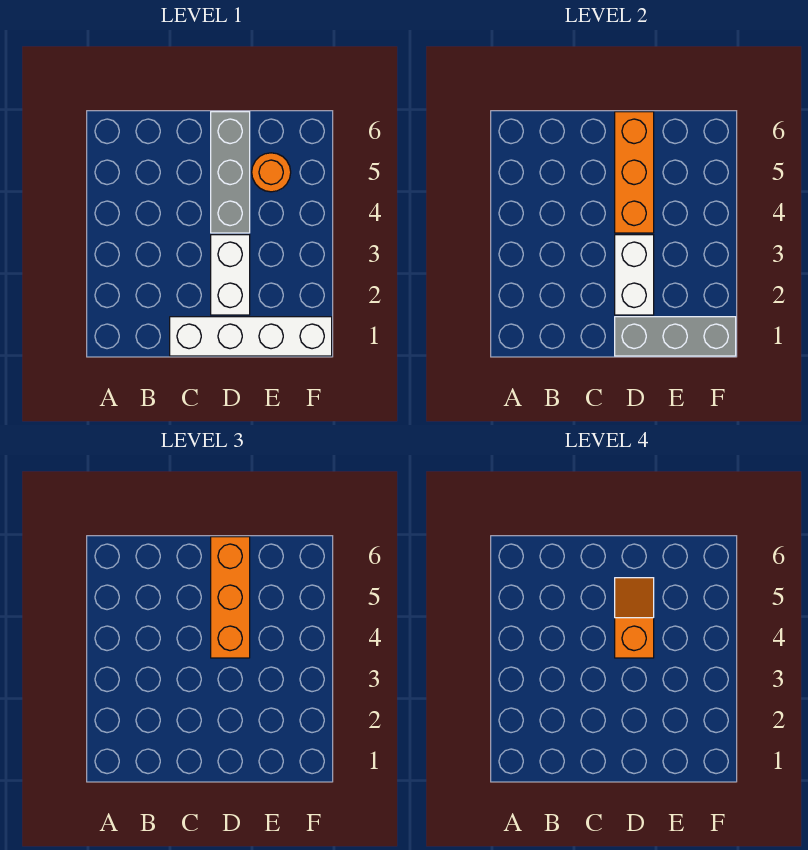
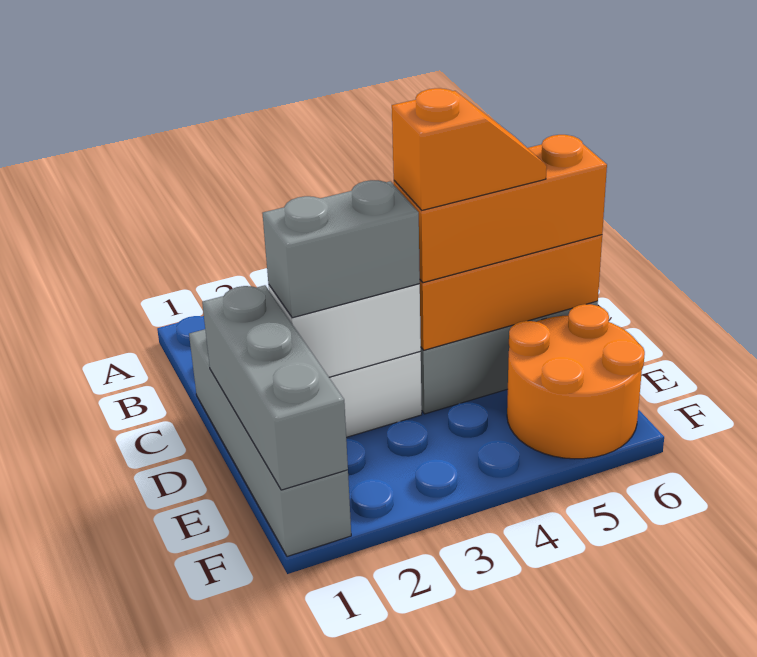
white 1x4 brick [170,317,332,356] -> grey 1x4 brick [189,329,351,557]
none -> grey 1x2 brick [262,180,420,318]
orange 1x1 round brick [252,153,291,192] -> orange 2x2 round brick [507,304,645,459]

